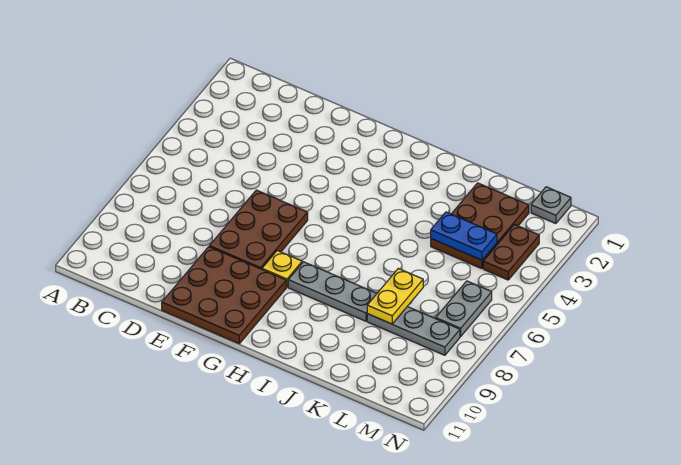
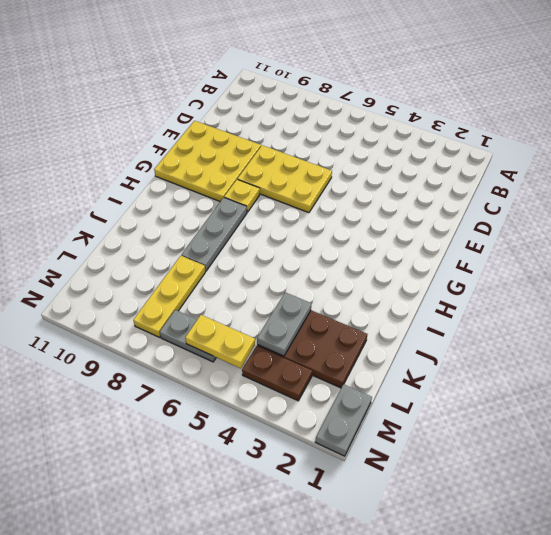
brown 2x3 plate [209,190,308,269] -> yellow 2x3 plate [238,145,332,213]
brown 3x3 plate [162,247,286,344] -> yellow 3x3 plate [154,121,261,201]
blue 1x2 plate [431,212,497,260] -> grey 1x2 plate [257,292,311,356]
yellow 1x2 plate [367,268,423,324] -> yellow 1x2 plate moved to [185,315,255,368]
grey 1x3 plate [367,307,460,355] -> yellow 1x3 plate [133,256,205,337]
grey 1x1 plate [531,187,571,224] -> grey 1x2 plate [315,384,372,456]

